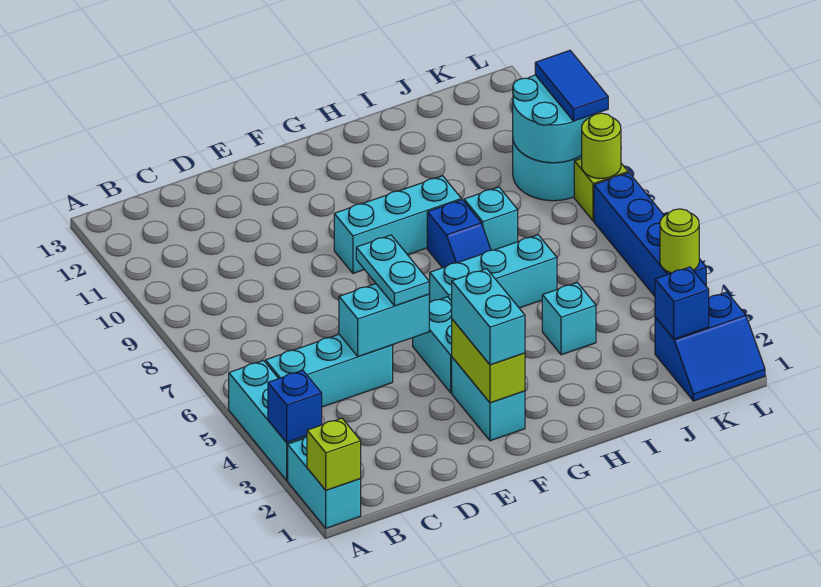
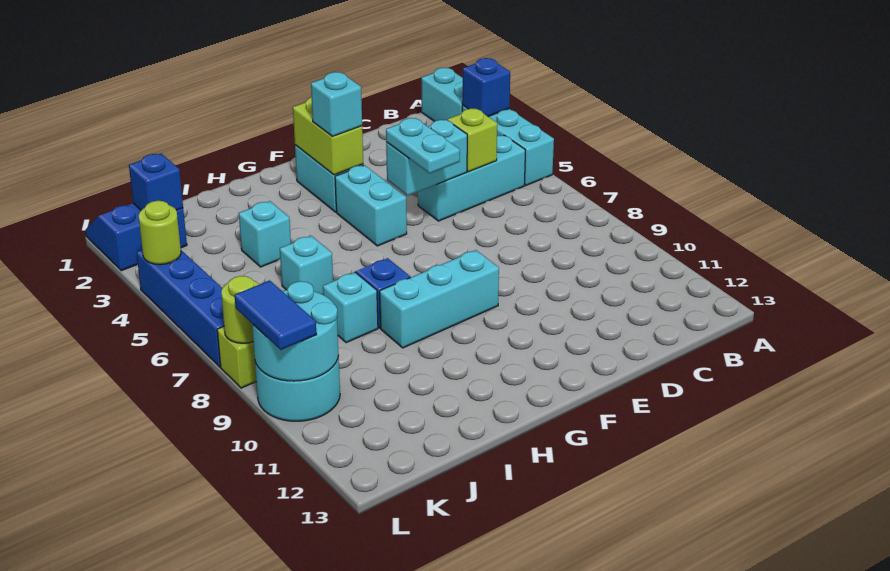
lime 1x1 brick [307,418,361,490] -> lime 1x1 brick moved to [447,109,497,172]
cyan 1x2 brick [452,269,525,365] -> cyan 1x1 brick [311,72,362,136]
cyan 1x3 brick [429,235,557,308] -> cyan 1x1 brick [280,236,333,295]

